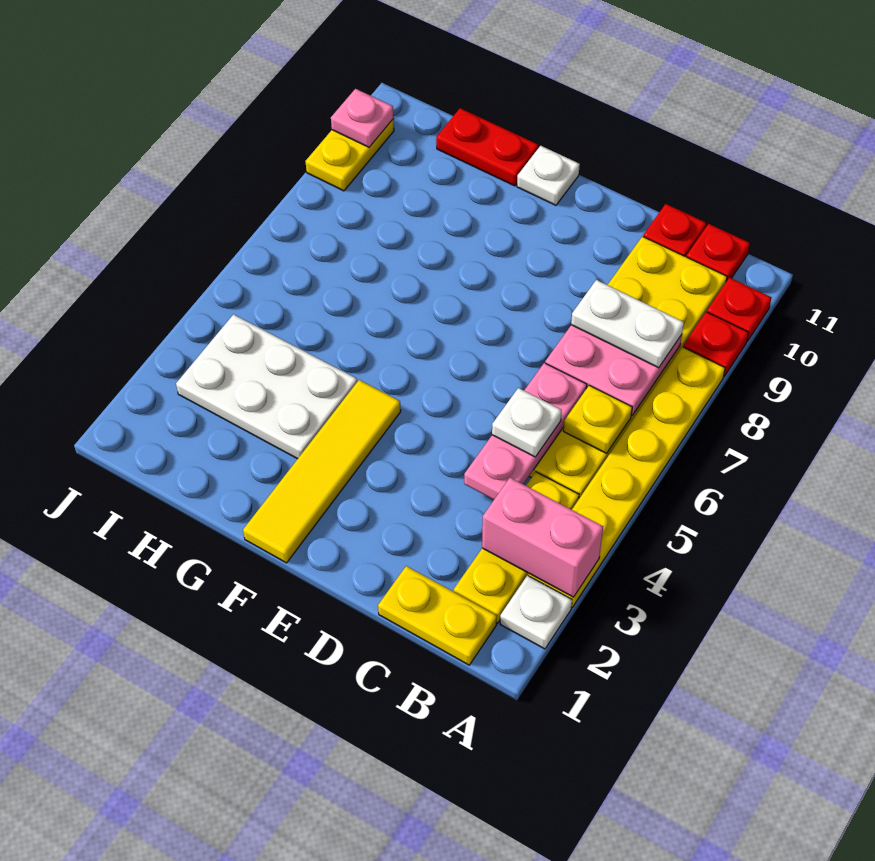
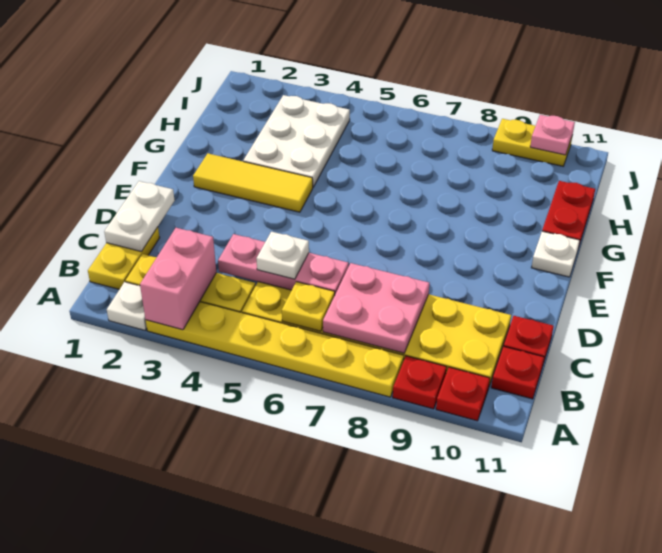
white 1x2 plate [571,280,684,368] -> white 1x2 plate moved to [104,181,175,252]
yellow 1x4 tile [243,380,401,563] -> yellow 1x3 tile [193,153,313,212]

